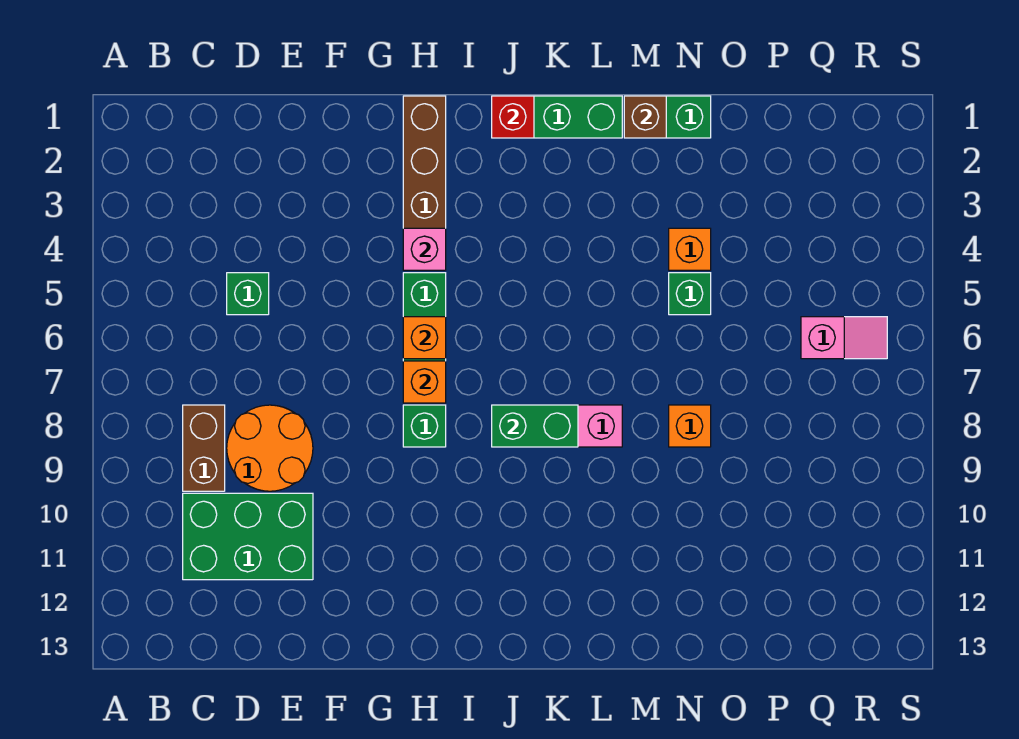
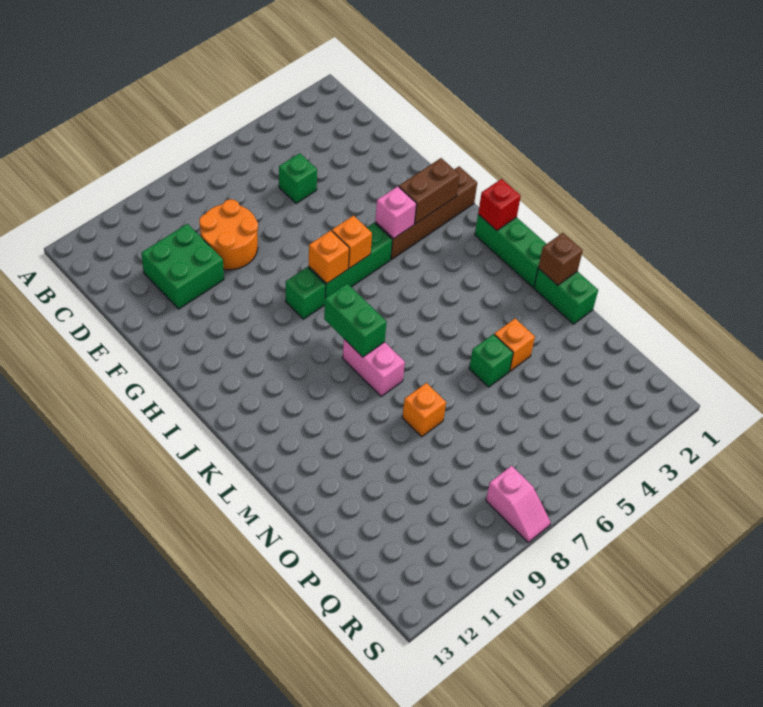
brown 1x2 brick [183,405,225,491] -> brown 1x2 brick moved to [399,158,460,224]
green 2x3 brick [183,493,313,580] -> green 2x2 brick [142,224,224,309]
pink 1x2 slope [801,317,887,359] -> pink 1x2 slope moved to [486,466,551,542]

